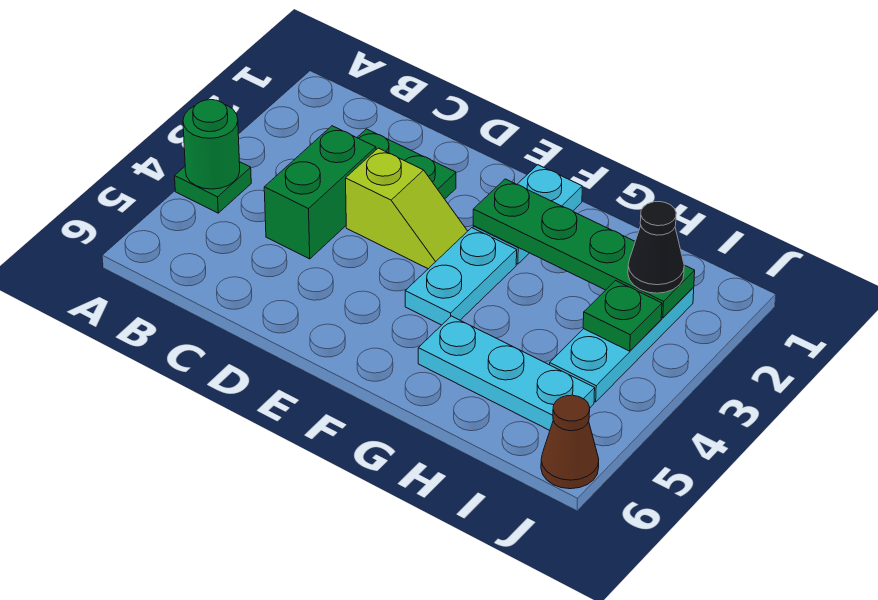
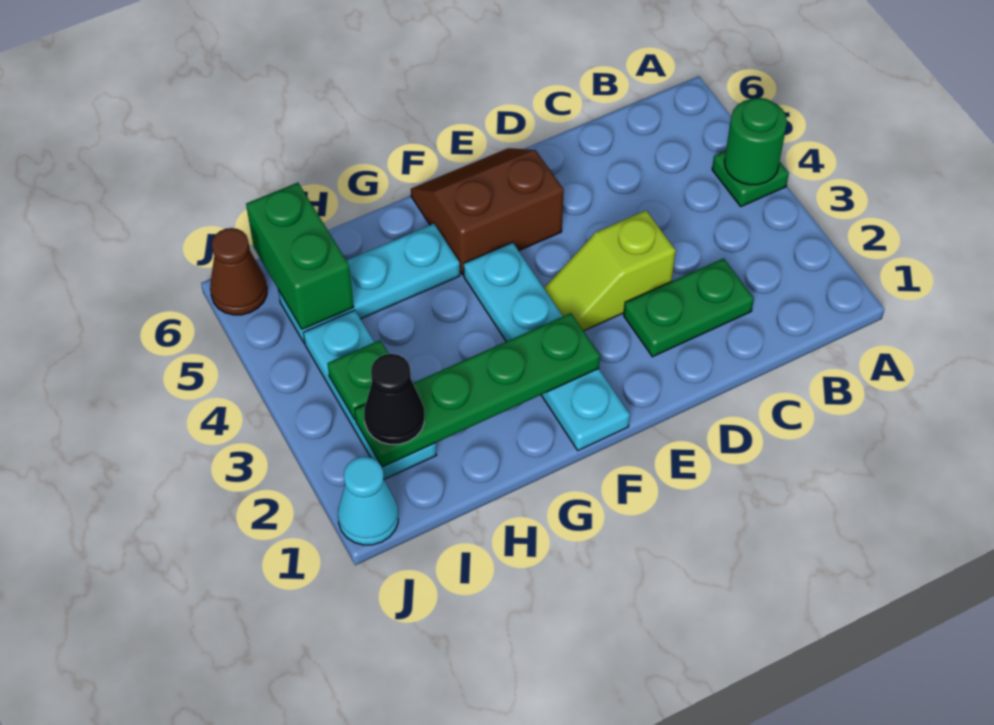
green 1x2 brick [264,126,376,259] -> green 1x2 brick moved to [246,183,354,329]
none -> brown 2x2 slope [411,148,564,275]
none -> cyan 1x1 cone [338,457,398,545]

